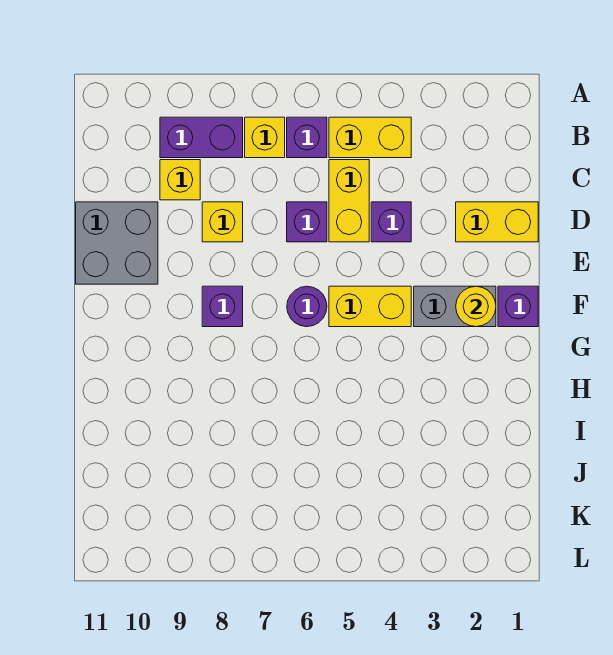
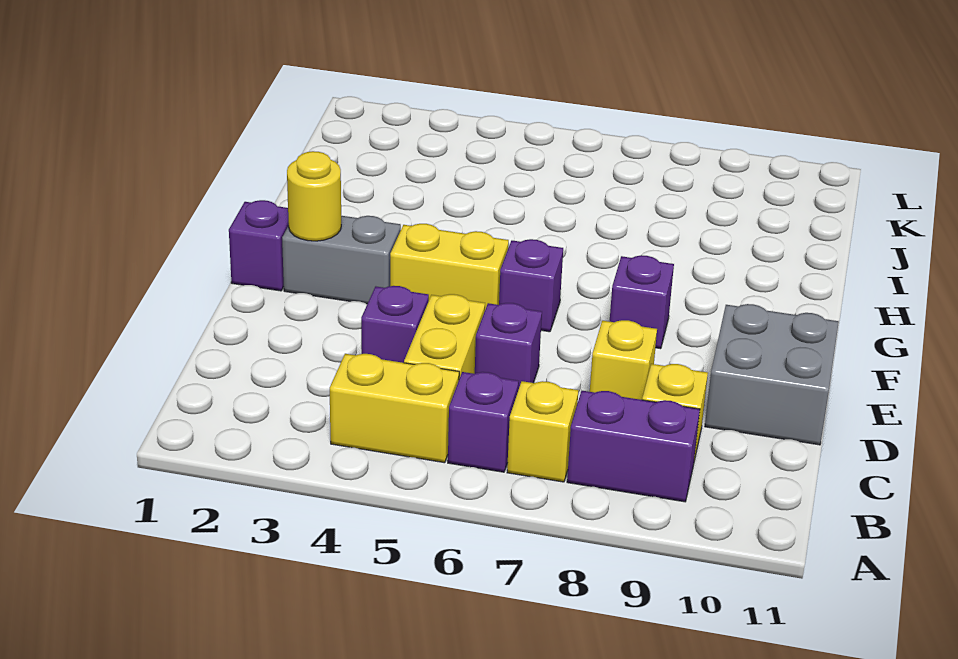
yellow 1x2 brick [456,202,538,242] -> none
purple 1x1 round brick [287,286,327,327] -> purple 1x1 brick [499,239,563,332]

